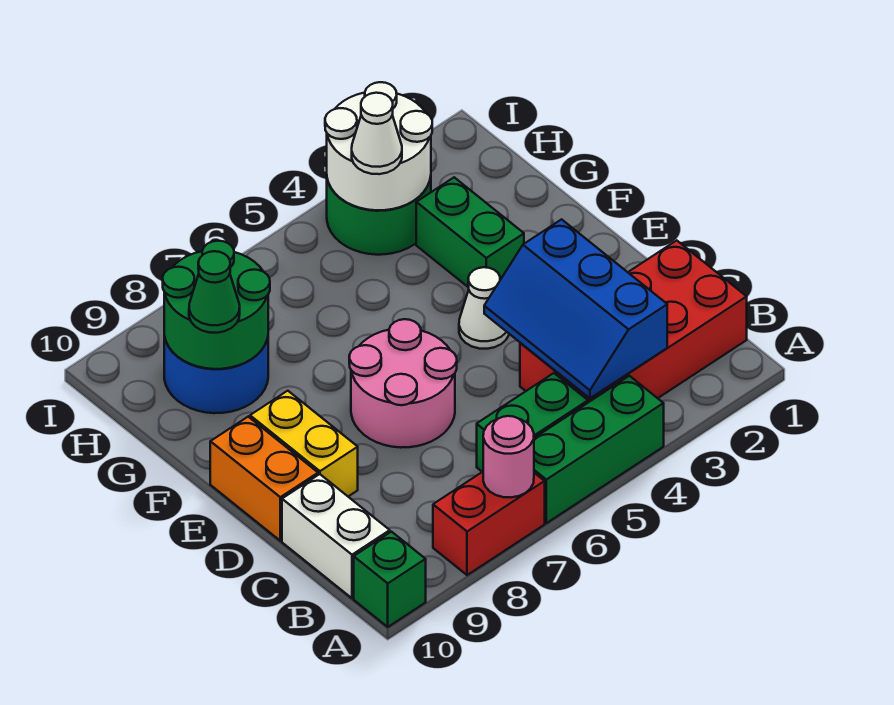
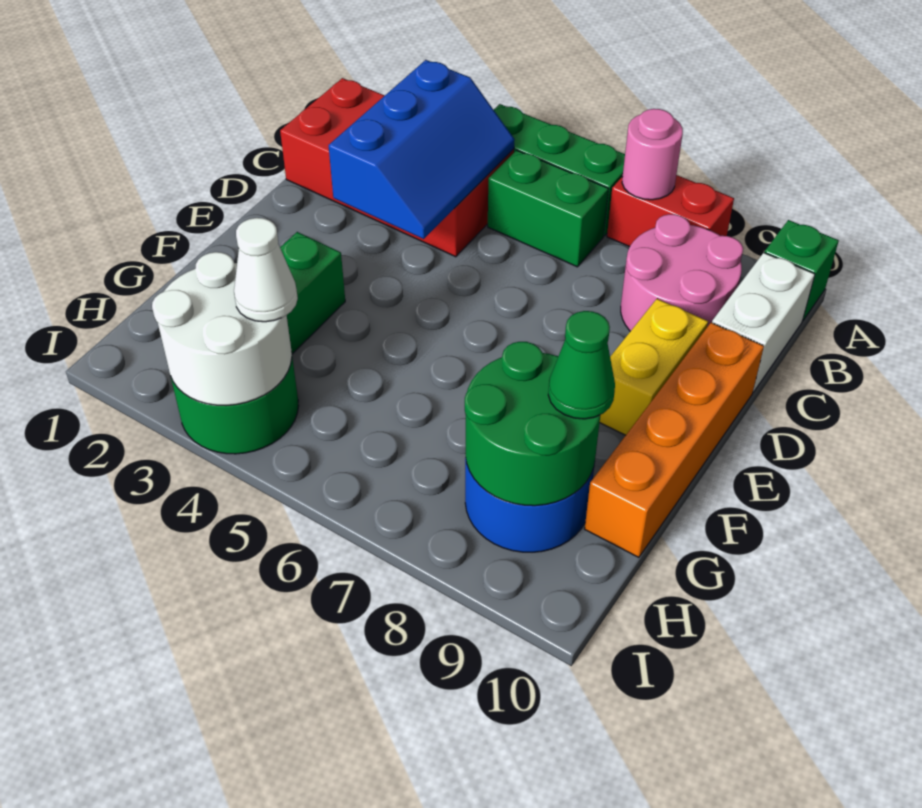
pink 2x2 round brick [349,319,457,448] -> pink 2x2 round brick moved to [621,214,743,331]
orange 1x2 brick [210,417,318,541] -> orange 1x4 brick [585,323,764,557]
white 1x1 cone [459,267,509,349] -> none

